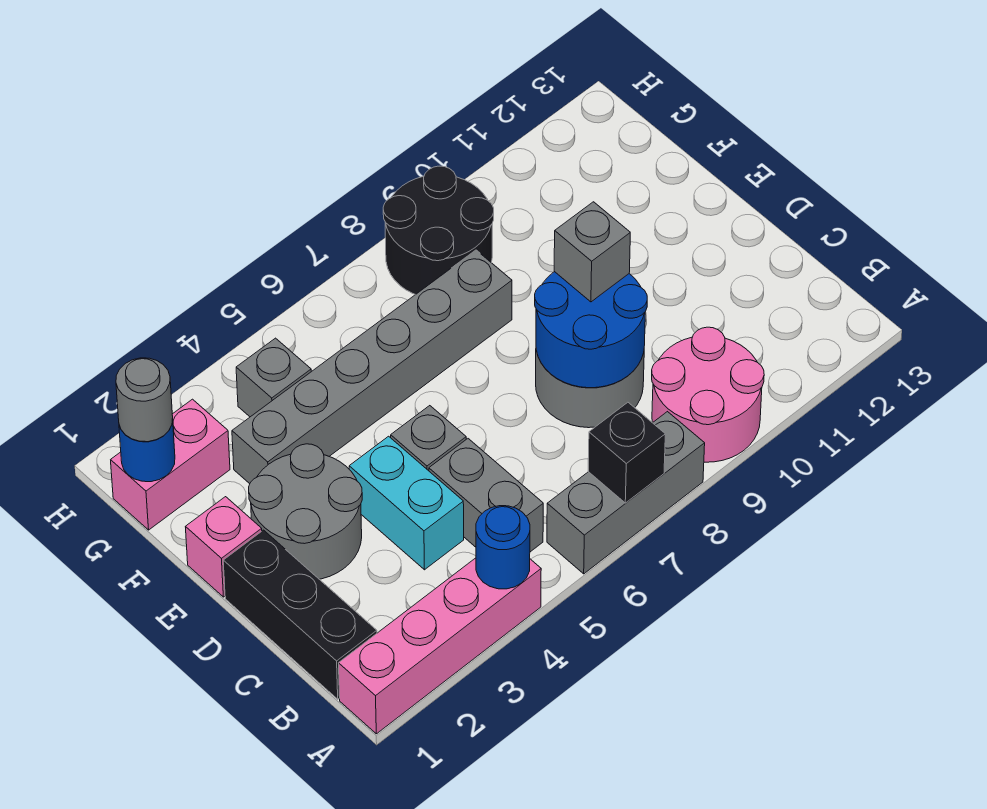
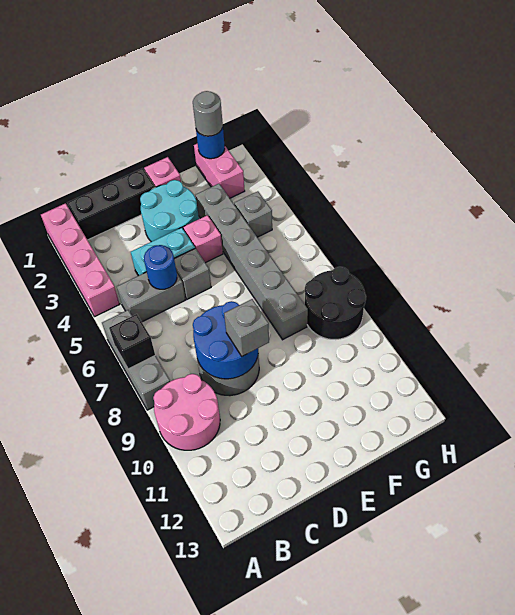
blue 1x1 round brick [476,506,530,589] -> blue 1x1 round brick moved to [144,245,177,289]
grey 2x2 round brick [249,444,362,579] -> cyan 2x2 round brick [140,180,199,242]
none -> pink 1x1 brick [183,215,223,263]

